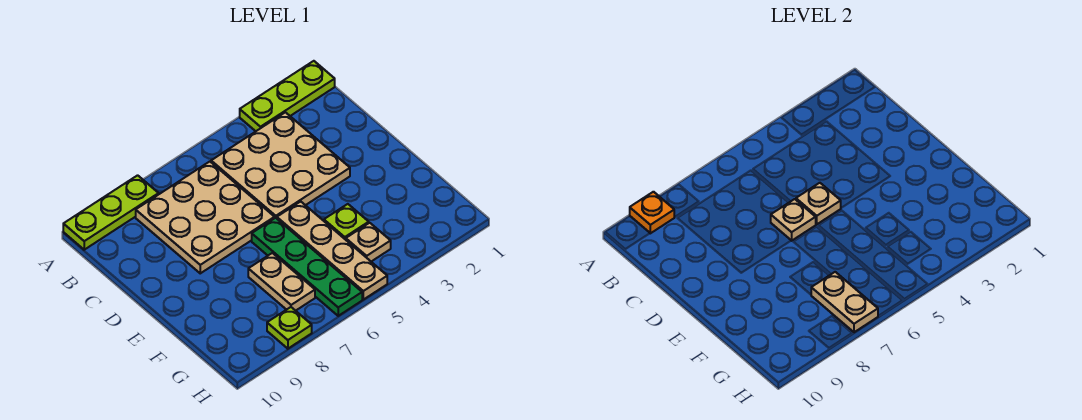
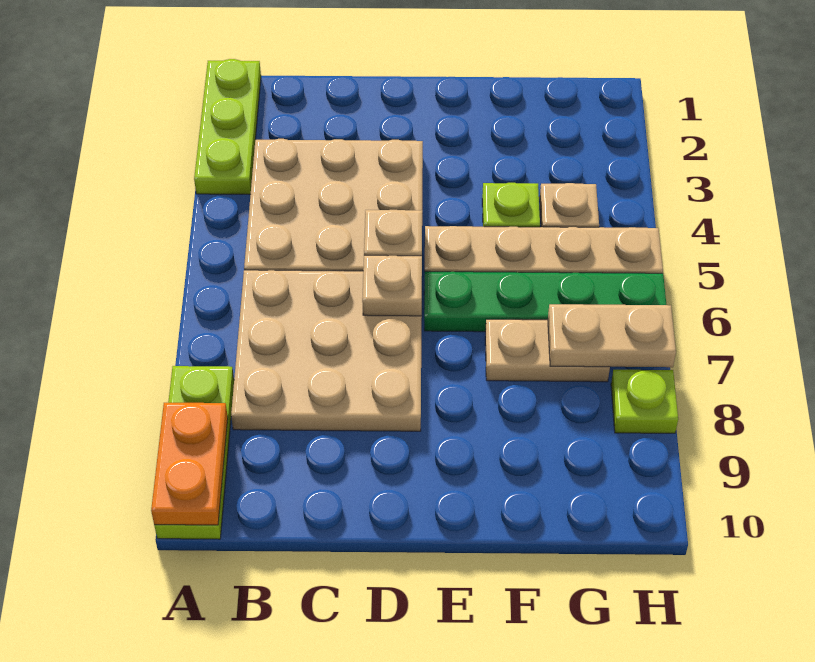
orange 1x1 plate [630,192,674,233] -> orange 1x2 plate [151,403,228,525]

